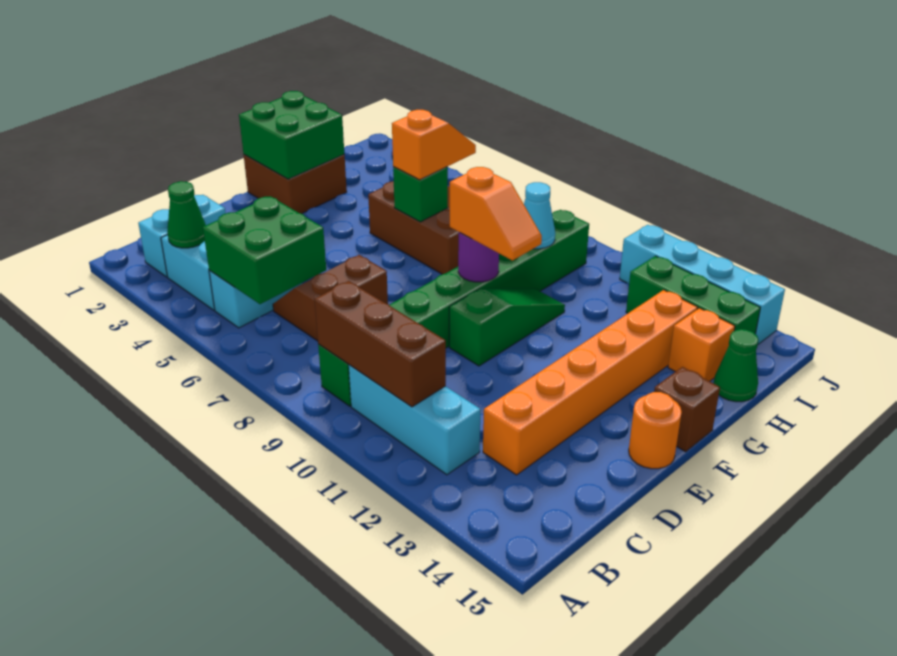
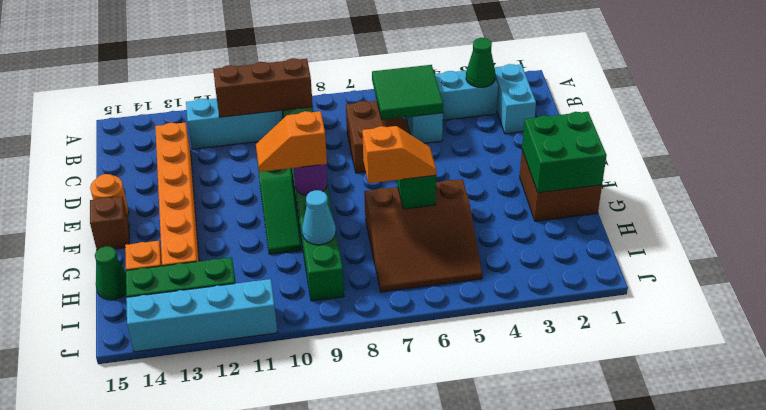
green 2x2 brick [203,196,326,304] -> green 2x2 tile [372,65,443,120]
orange 1x2 slope [392,110,476,180] -> orange 1x2 slope turned to [362,126,436,183]

